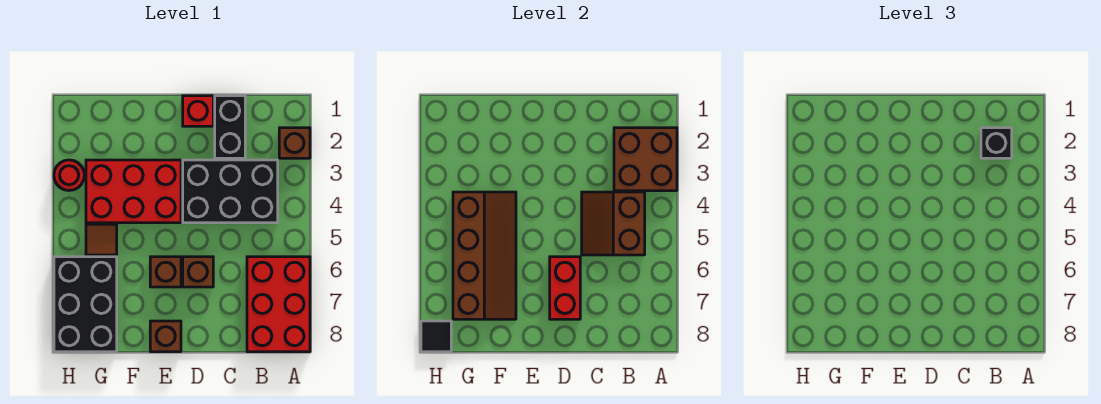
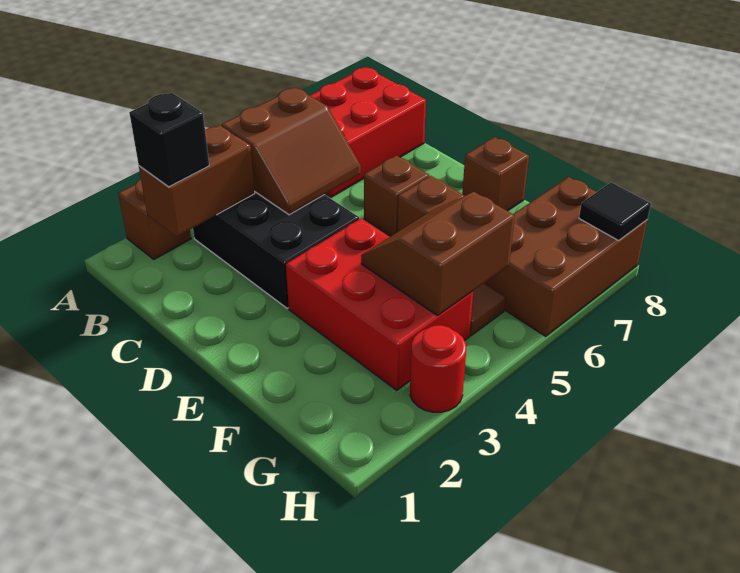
brown 2x2 brick [614,128,677,191] -> brown 1x2 brick [139,125,255,237]
black 1x2 brick [215,96,245,158] -> none
red 1x1 brick [183,96,213,126] -> none
red 1x2 brick [550,257,580,319] -> none
brown 2x4 slope [453,192,516,319] -> brown 2x2 slope [361,192,515,316]
black 2x3 brick [54,257,117,352] -> brown 2x3 brick [484,177,648,336]

